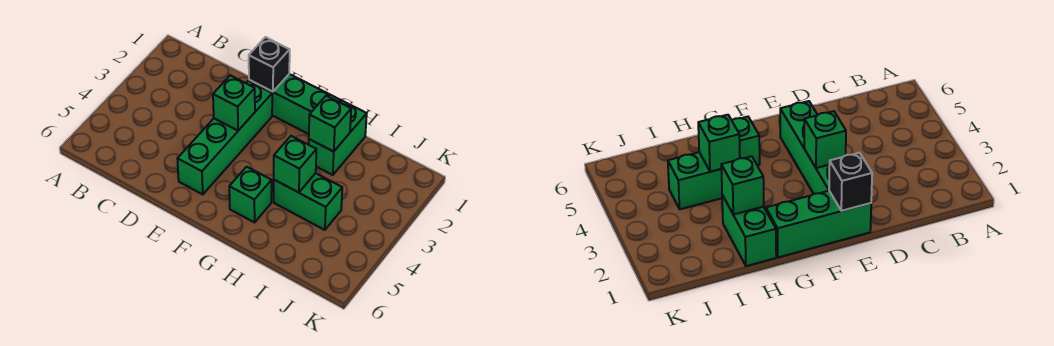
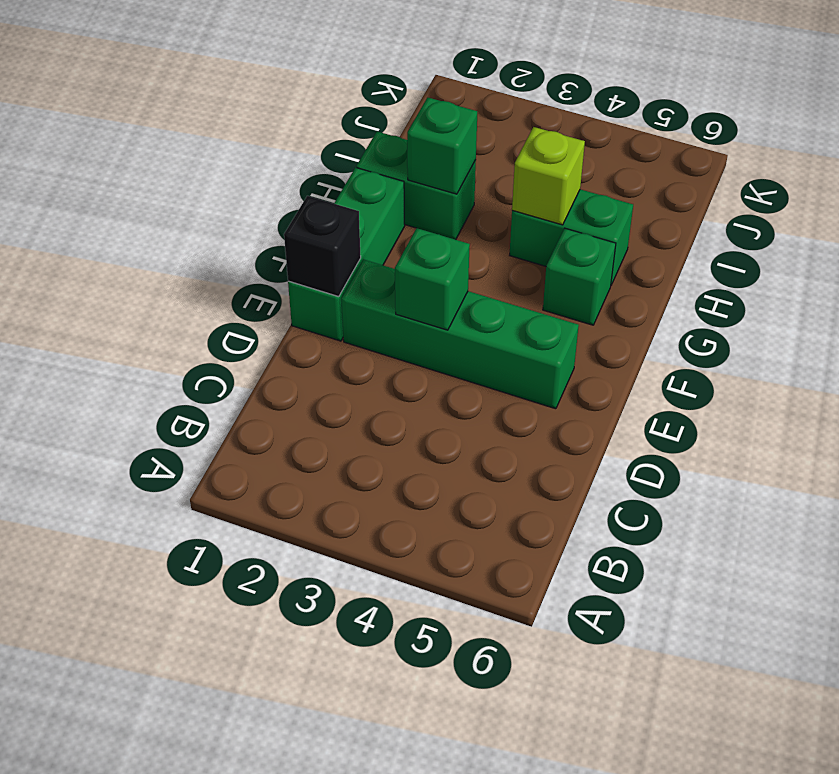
green 1x2 brick [274,173,342,230] -> green 1x2 brick turned to [510,189,633,285]
green 1x1 brick [274,136,316,193] -> lime 1x1 brick [512,127,585,225]

